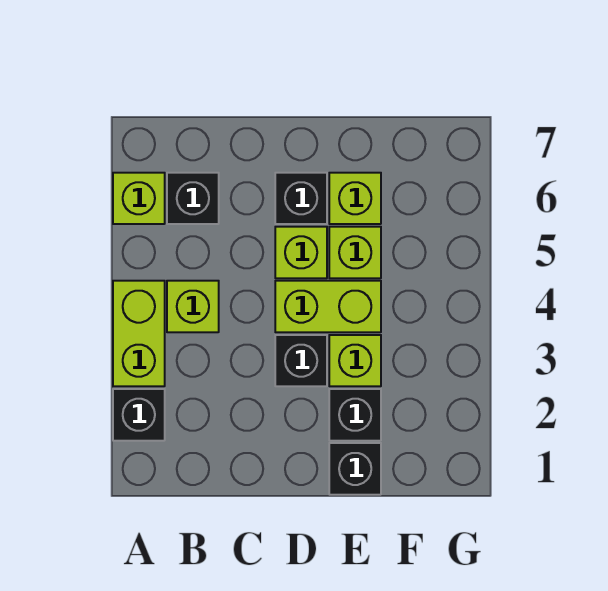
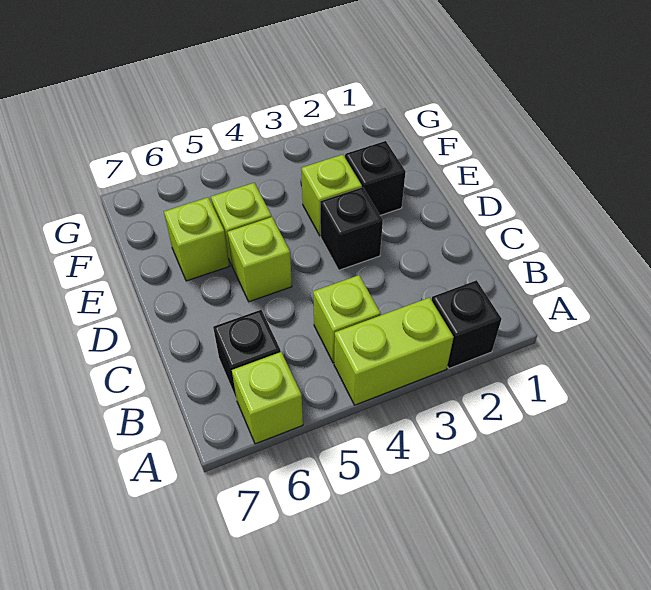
lime 1x2 brick [275,281,381,332] -> none
black 1x1 brick [275,173,327,224] -> none
black 1x1 brick [329,443,381,495] -> none

